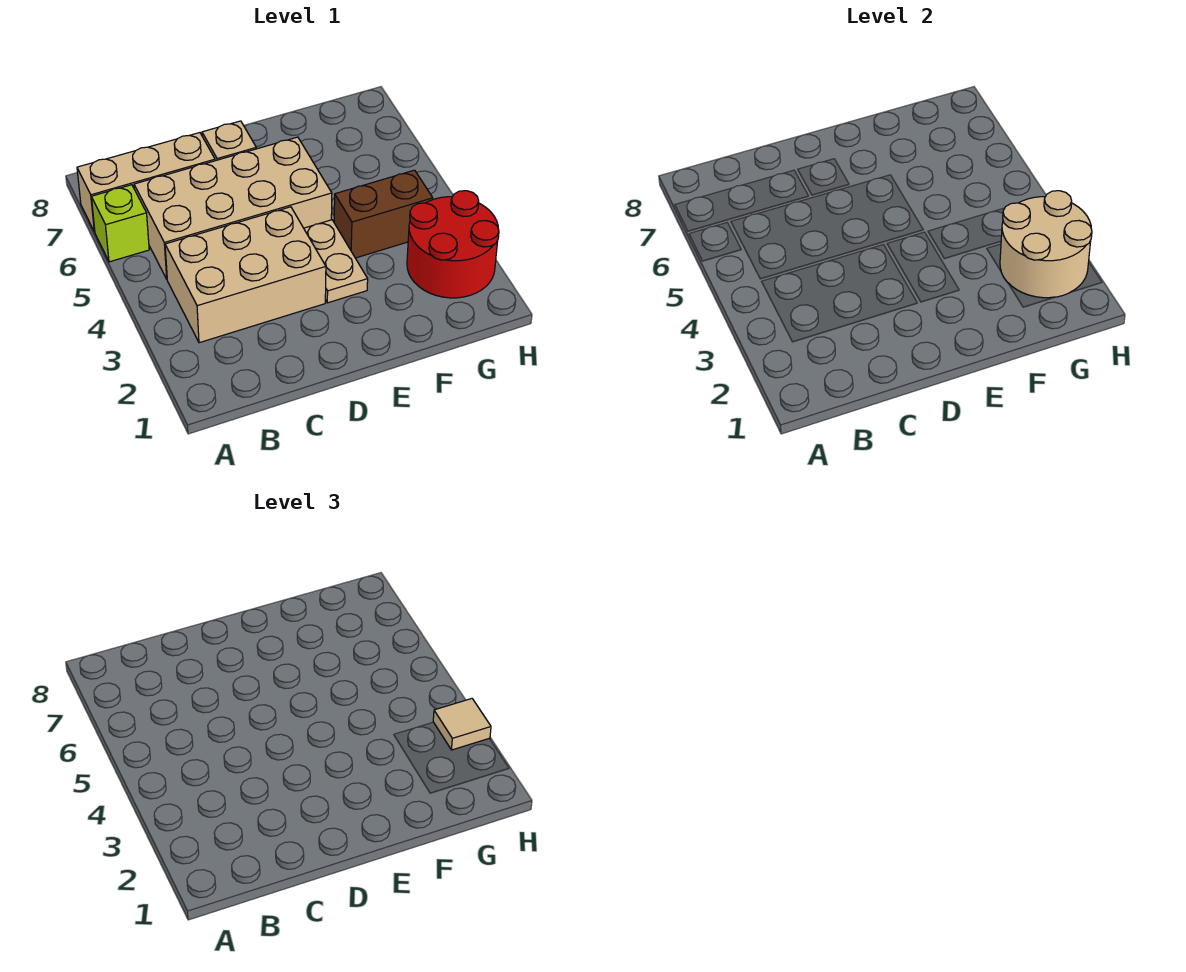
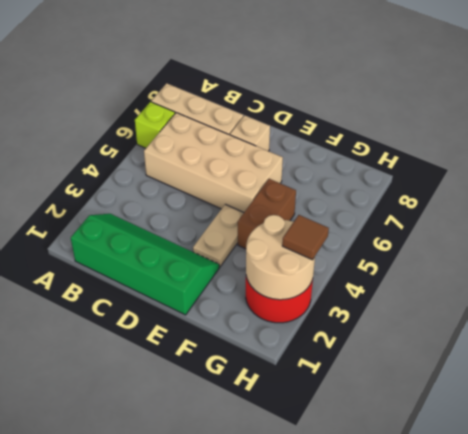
none -> green 2x4 slope [71,214,219,315]
tan 2x3 brick [165,207,326,343] -> none
brown 1x2 brick [334,170,433,258] -> brown 1x2 brick turned to [238,179,296,249]
tan 1x1 tile [433,699,491,750] -> brown 1x1 tile [282,215,329,260]

